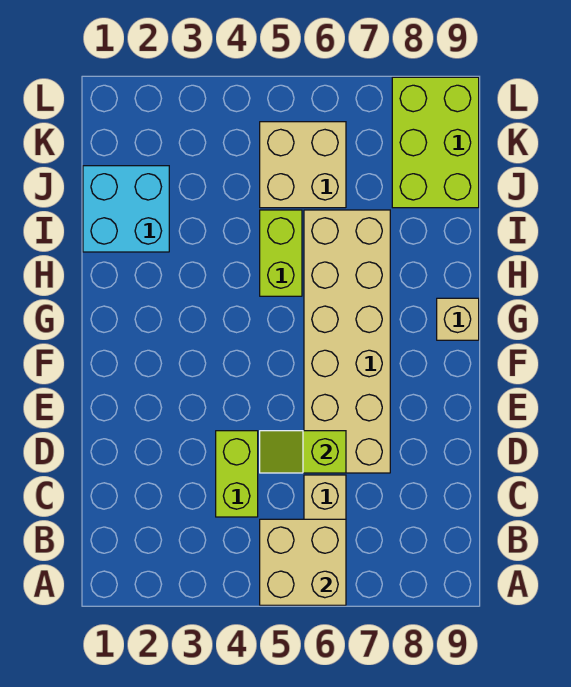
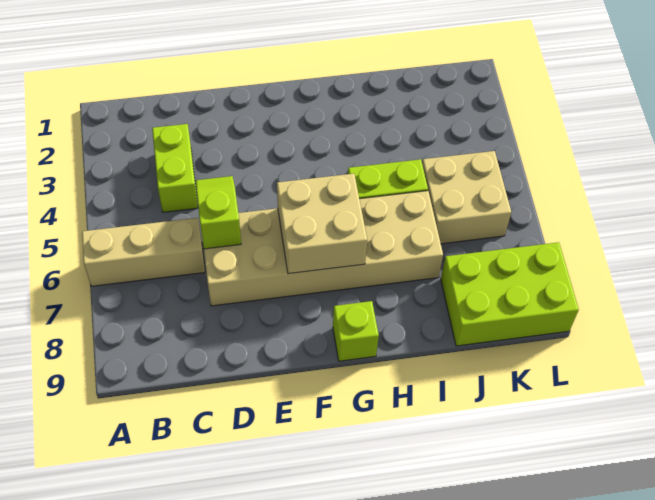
tan 2x2 brick [260,519,346,605] -> tan 2x2 brick moved to [277,174,367,274]
lime 1x2 brick [216,431,258,517] -> lime 1x2 brick turned to [152,124,198,212]
tan 1x1 brick [437,298,479,340] -> lime 1x1 brick [333,301,379,361]
cyan 2x2 brick [83,166,169,252] -> none

